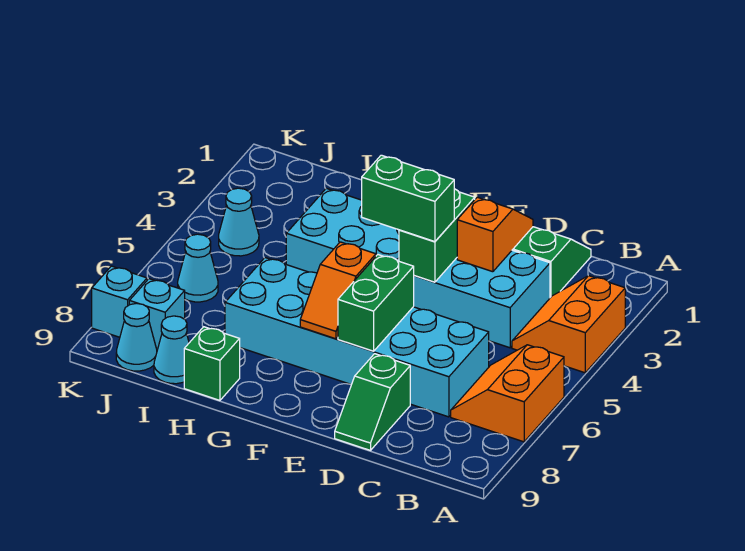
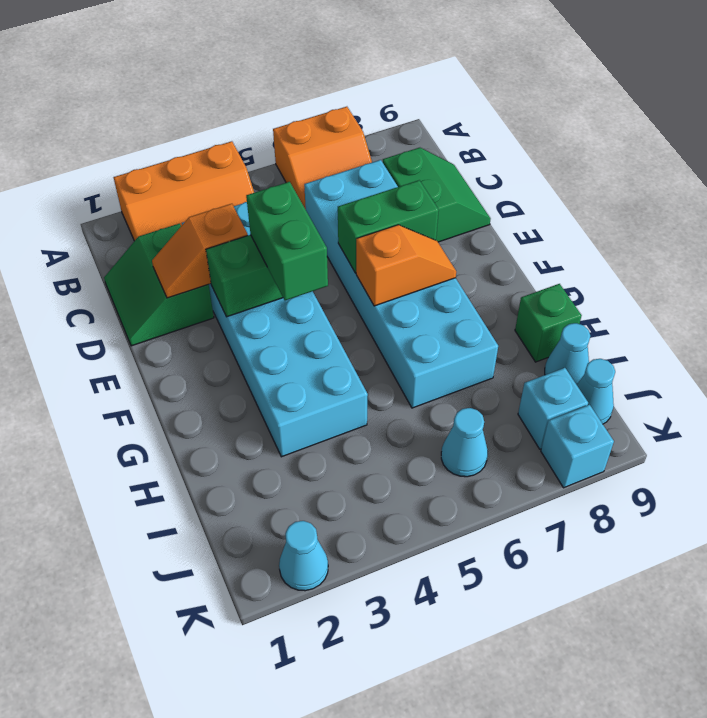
orange 2x2 slope [512,276,625,373] -> orange 2x3 slope [113,141,254,241]
green 1x2 slope [335,354,410,450] -> green 2x2 slope [383,148,491,242]
cyan 1x1 cone [219,188,259,256] -> cyan 1x1 cone moved to [279,521,328,591]

